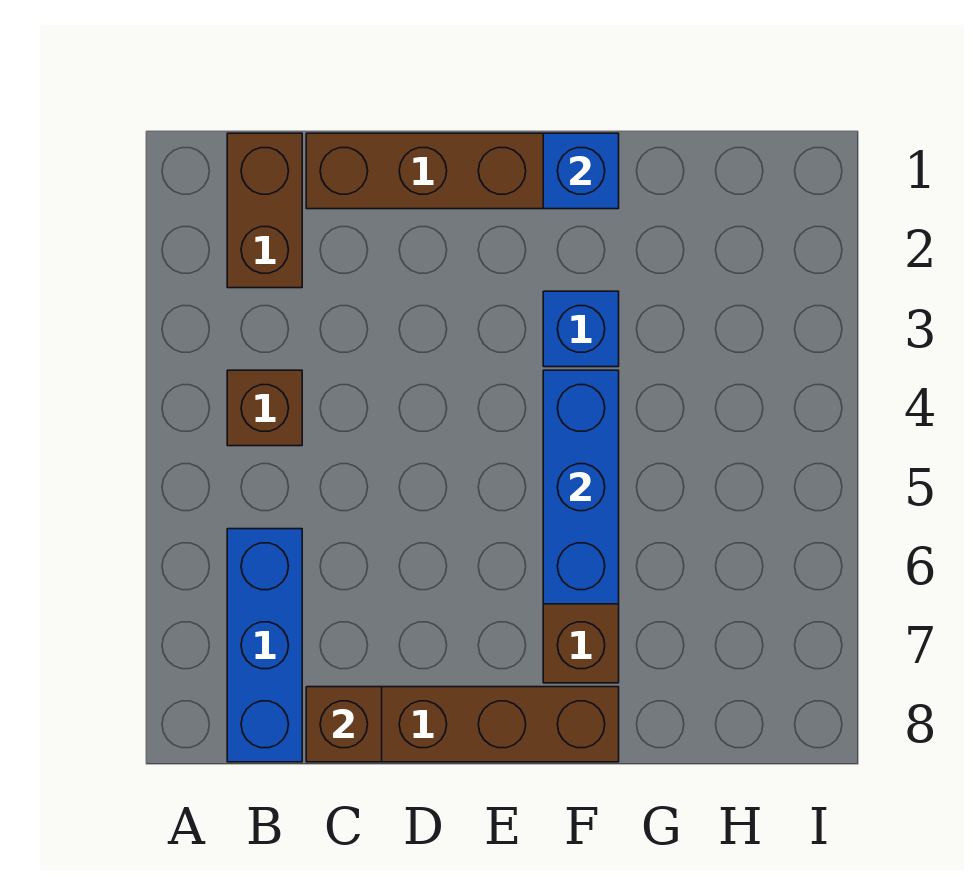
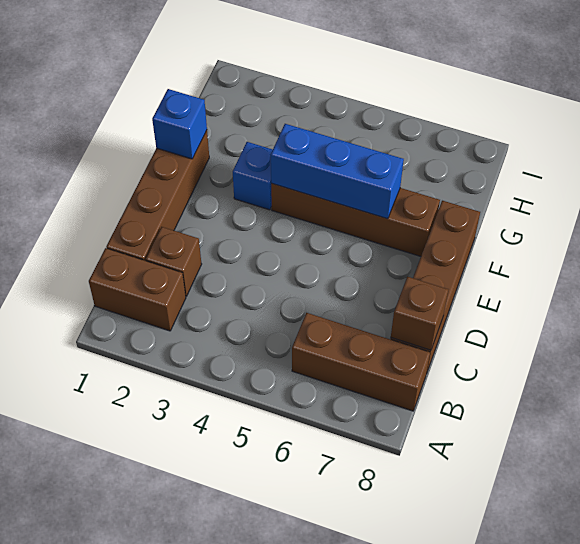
brown 1x1 brick [227,370,302,446] -> brown 1x1 brick moved to [146,227,202,296]
blue 1x3 brick [227,529,302,762] -> brown 1x3 brick [292,313,430,411]

